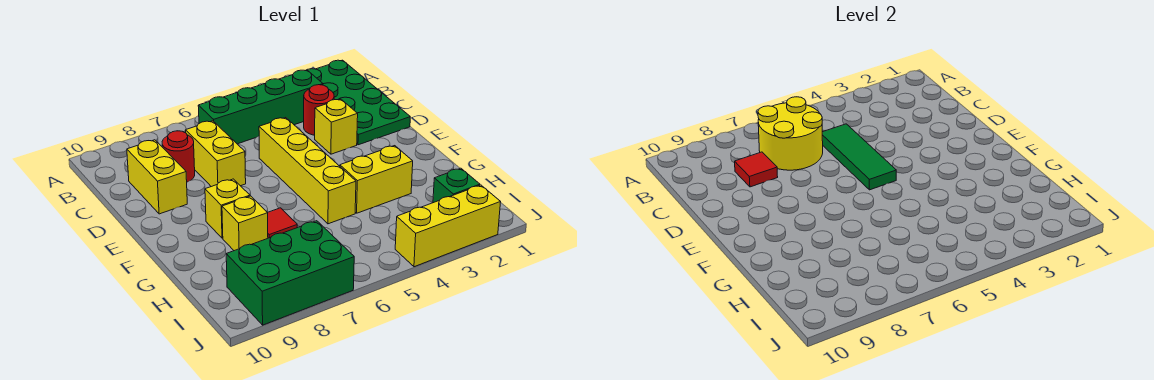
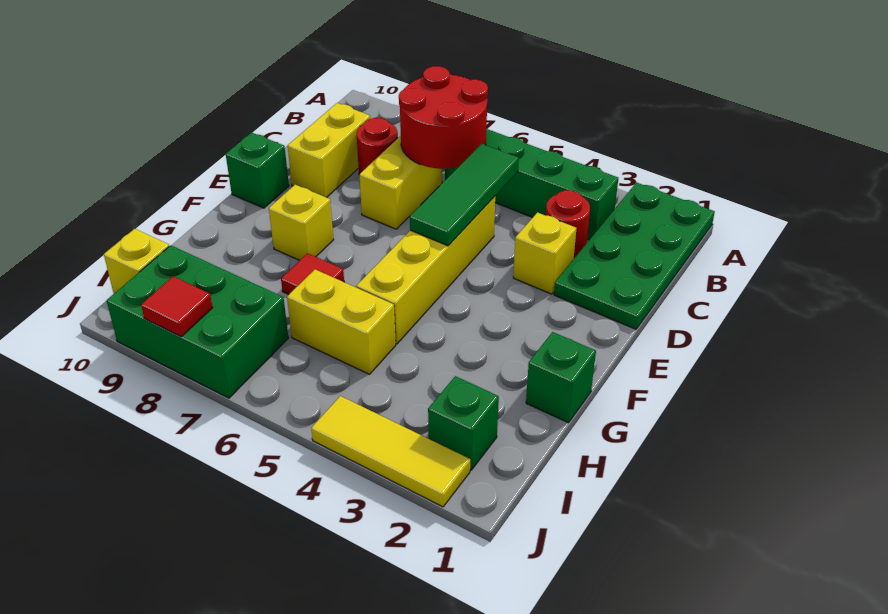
yellow 2x2 round brick [758,97,823,170] -> red 2x2 round brick [399,66,488,169]
red 1x1 tile [735,152,778,187] -> red 1x1 tile moved to [141,276,213,336]
none -> green 1x1 brick [226,133,289,208]
none -> green 1x1 brick [526,332,596,423]
yellow 1x2 brick [340,146,413,213] -> yellow 1x2 brick moved to [287,270,396,374]
yellow 1x1 brick [222,196,268,251] -> yellow 1x1 brick moved to [104,229,169,293]
yellow 1x3 brick [395,185,500,267] -> yellow 1x3 tile [311,396,470,507]

